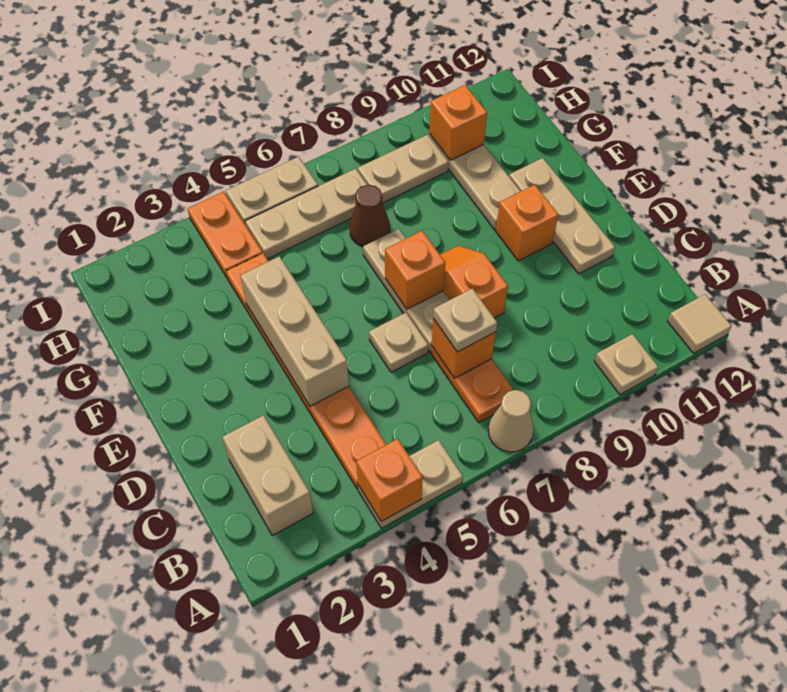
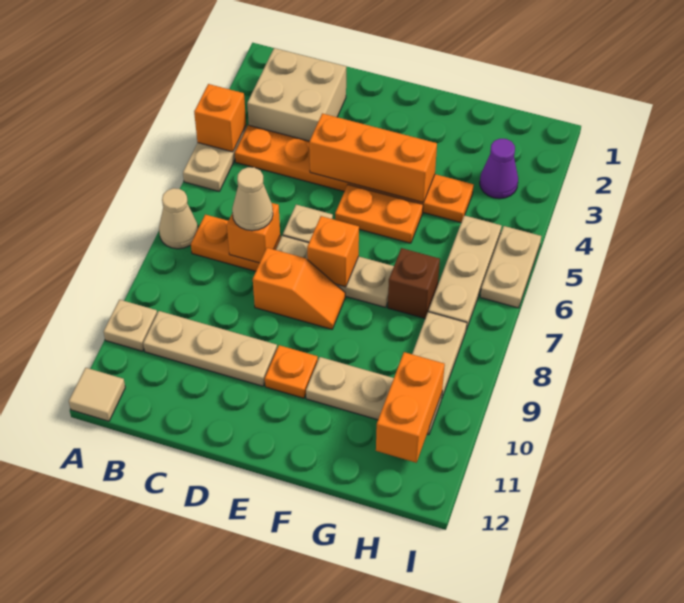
tan 1x2 brick [222,415,313,536] -> tan 2x2 brick [247,48,346,141]
tan 1x1 plate [433,289,497,352] -> tan 1x1 cone [232,167,273,231]
tan 1x3 brick [240,256,349,406] -> orange 1x3 brick [309,113,437,202]
tan 1x3 plate [509,158,615,274] -> tan 1x3 plate moved to [143,311,277,386]
orange 1x1 brick [496,185,558,261] -> orange 1x1 plate [265,345,318,398]
brown 1x1 cone [349,185,390,246] -> brown 1x1 brick [388,248,440,318]
none -> purple 1x1 cone [480,139,518,199]
orange 1x2 plate [187,191,263,278] -> orange 1x2 plate moved to [335,185,423,243]
orange 1x1 brick [429,85,487,160] -> orange 1x2 brick [376,352,445,463]

